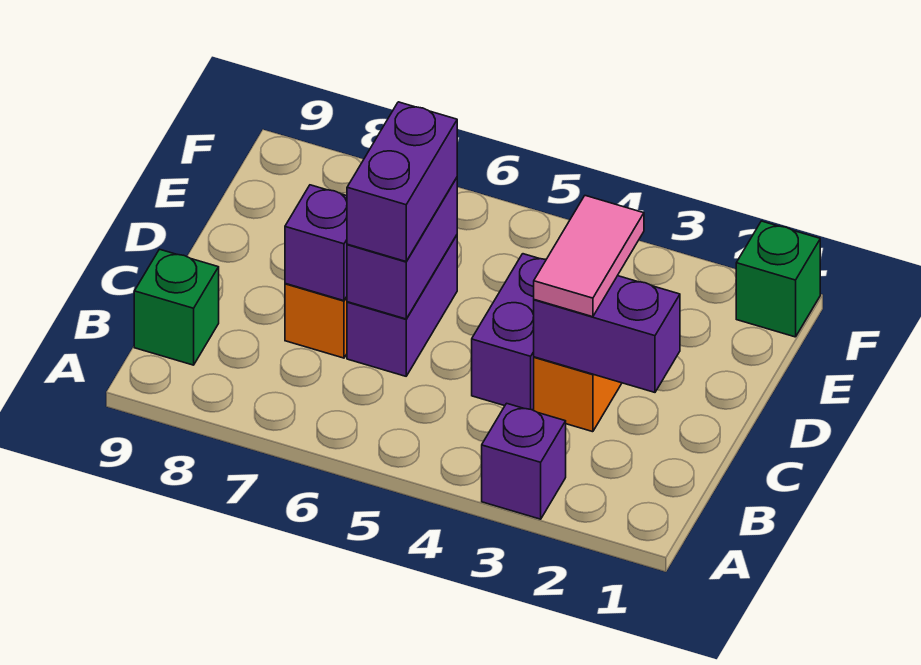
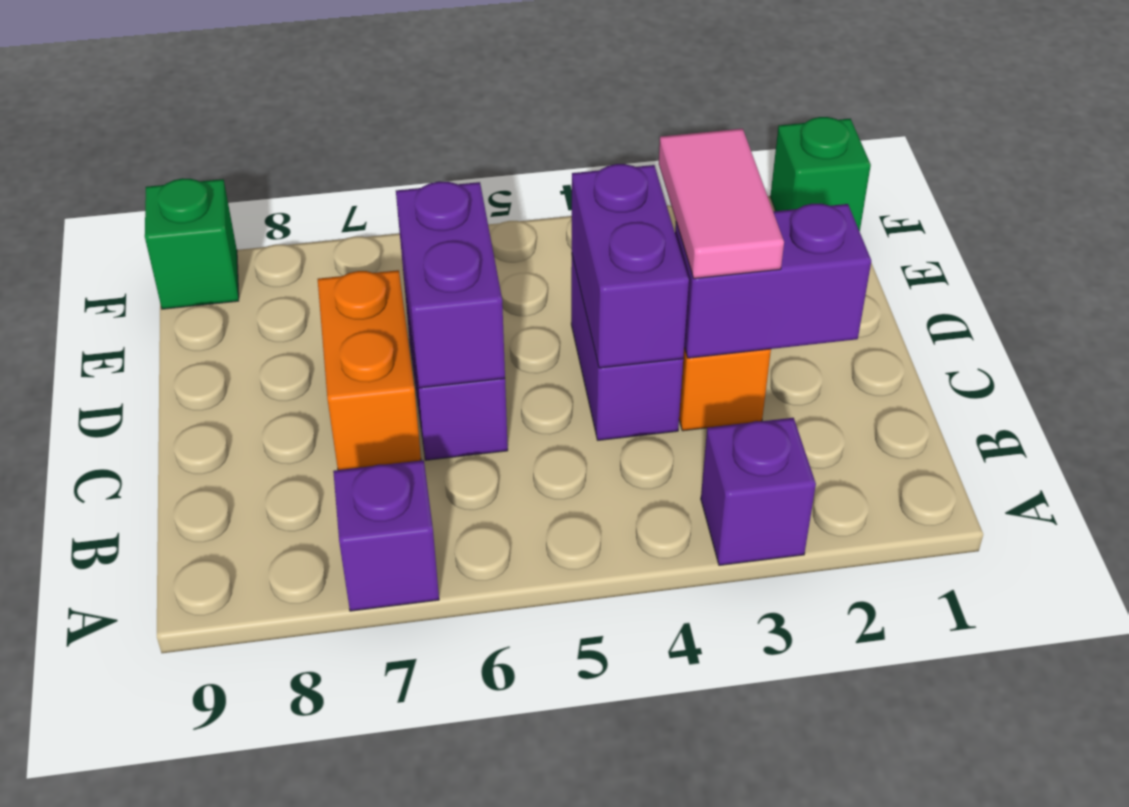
green 1x1 brick [134,249,219,365] -> green 1x1 brick moved to [145,178,239,309]
purple 1x2 brick [347,102,457,261] -> purple 1x2 brick moved to [572,164,689,368]
purple 1x1 brick [285,185,347,301] -> purple 1x1 brick moved to [333,460,439,611]

